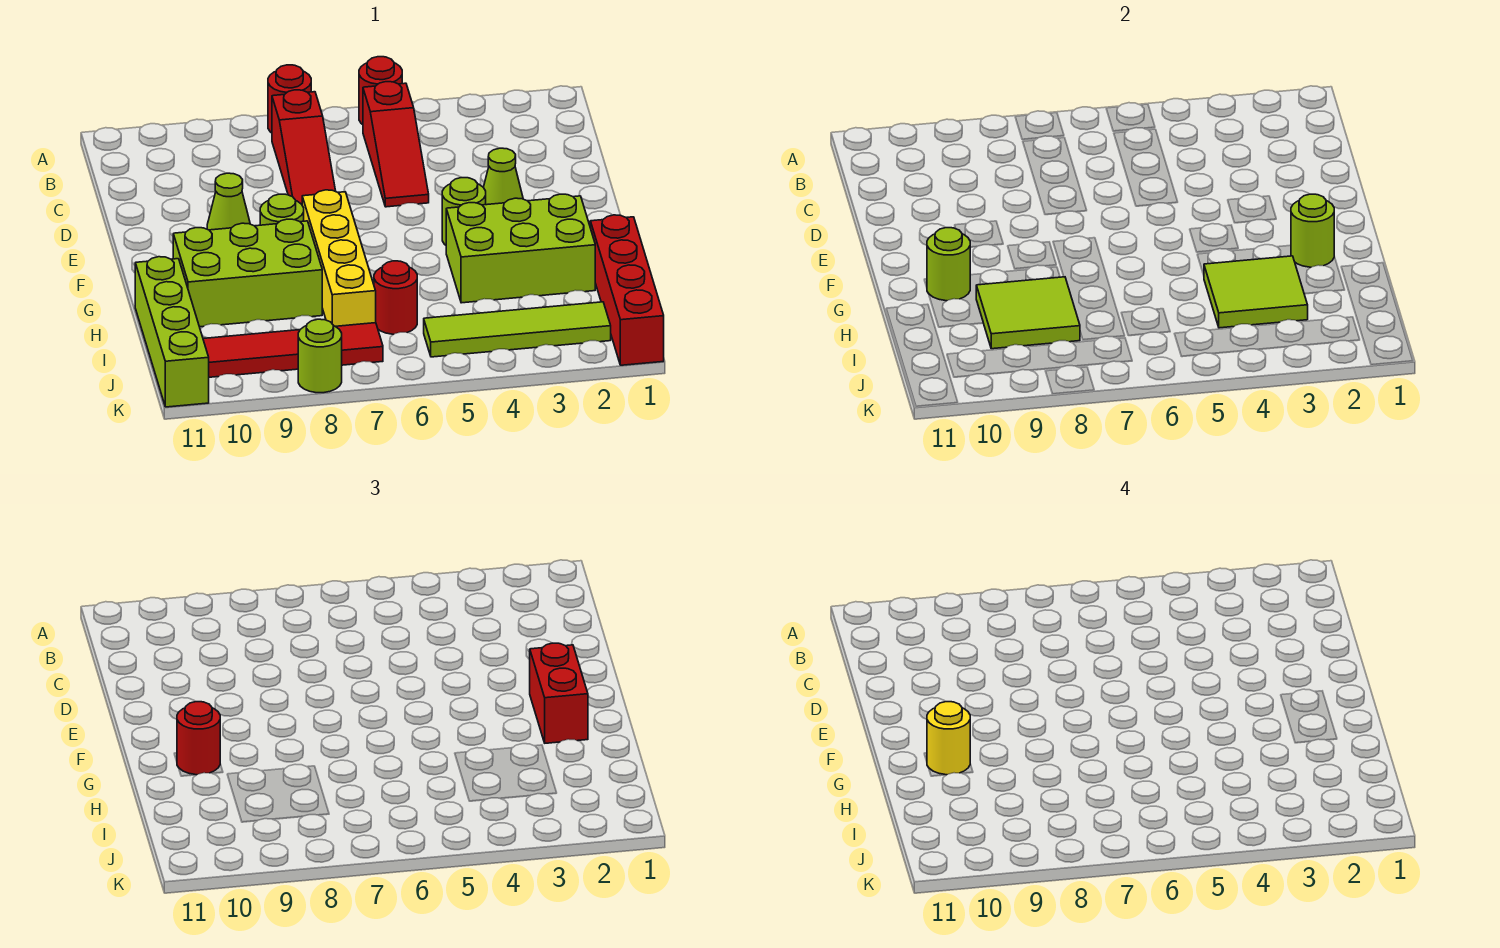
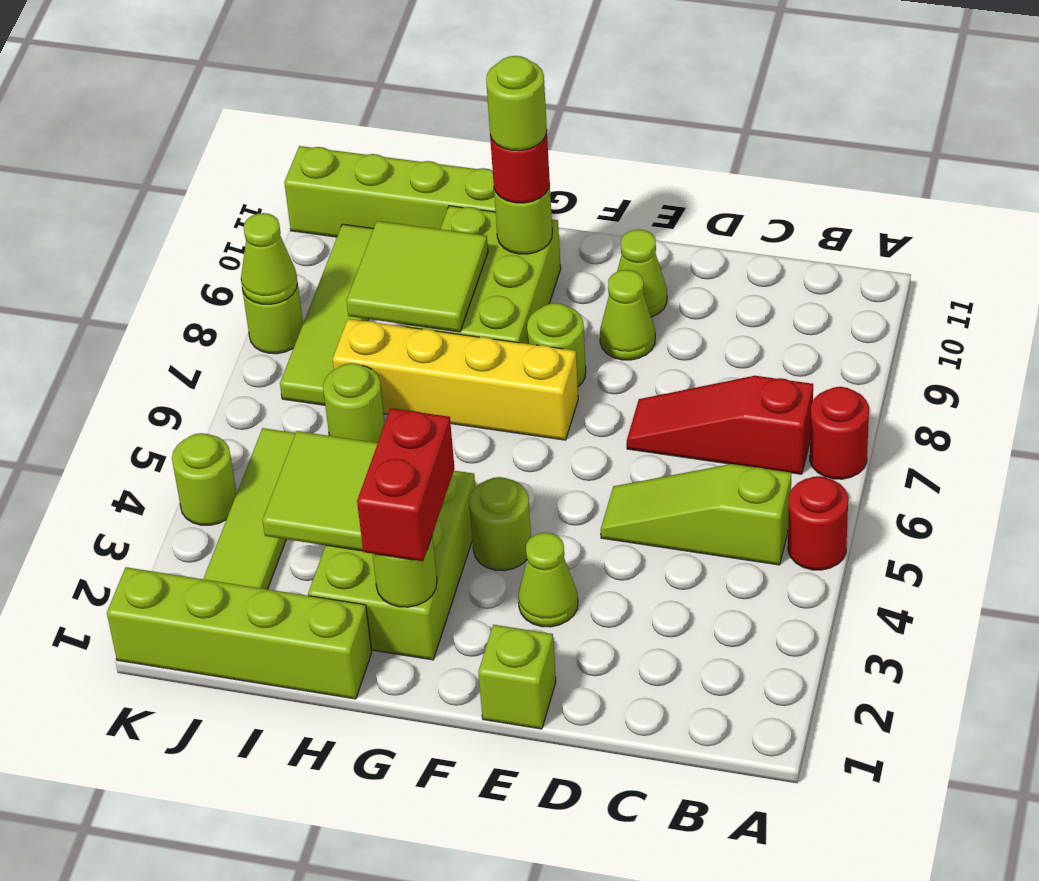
red 1x3 slope [363,82,429,207] -> lime 1x3 slope [601,464,791,565]
none -> lime 1x1 brick [478,625,556,729]
none -> lime 1x1 cone [617,230,667,317]
red 1x2 brick [530,643,588,743] -> red 1x2 brick turned to [357,408,455,561]
yellow 1x1 round brick [927,702,970,775] -> lime 1x1 round brick [486,56,547,151]
red 1x4 brick [590,215,664,365] -> lime 1x4 brick [107,567,372,699]
red 1x1 round brick [374,261,417,334] -> lime 1x1 round brick [323,363,385,443]
red 1x4 tile [203,323,383,377] -> lime 1x4 tile [280,224,374,405]
none -> lime 1x1 round brick [172,433,237,525]
none -> lime 1x1 cone [241,213,298,304]

